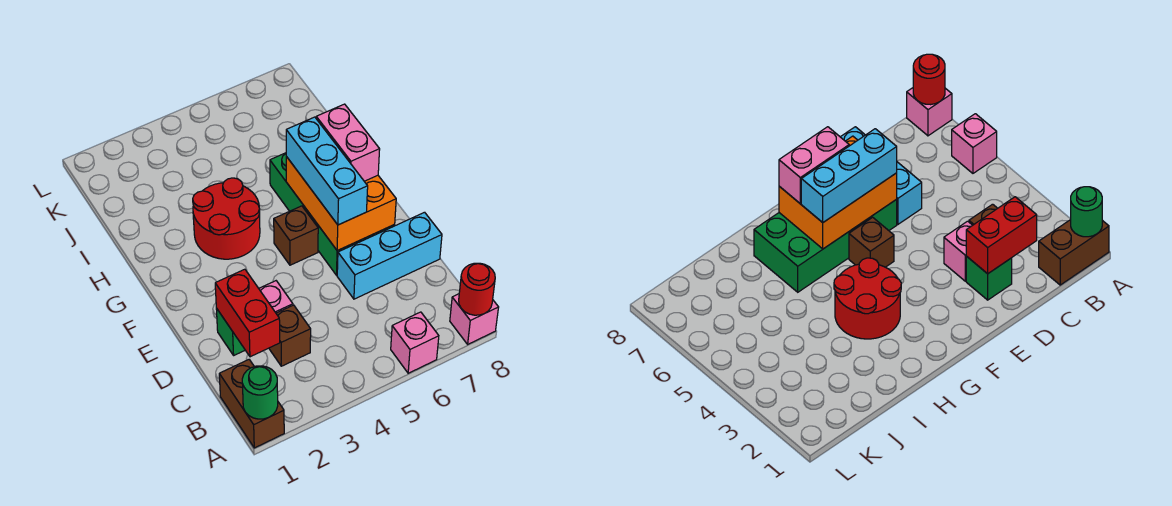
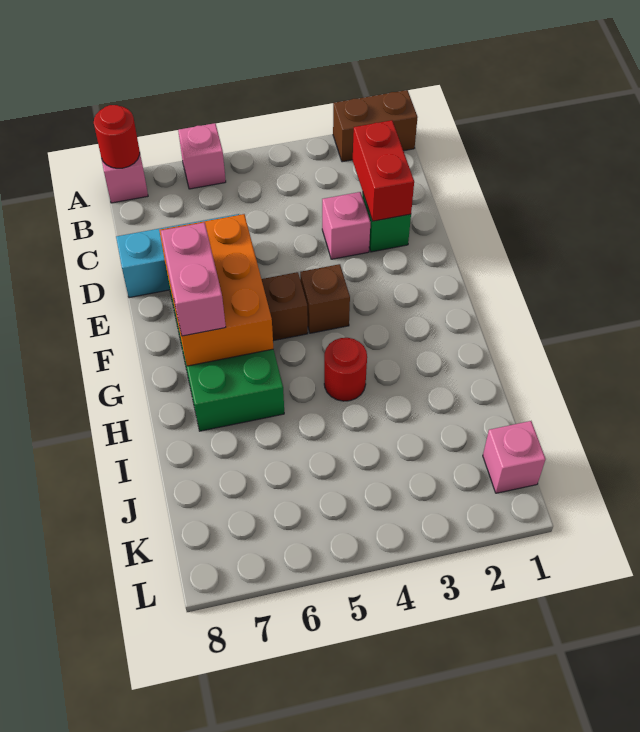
brown 1x2 brick [219,360,284,448] -> brown 1x2 brick turned to [333,90,418,162]
green 1x1 round brick [242,366,278,419] -> none
brown 1x1 brick [269,305,311,366] -> brown 1x1 brick moved to [300,264,350,333]
cyan 1x3 brick [286,117,368,225] -> none
red 2x2 round brick [193,178,260,259] -> red 1x1 round brick [324,338,367,401]
none -> pink 1x1 brick [483,421,545,493]

